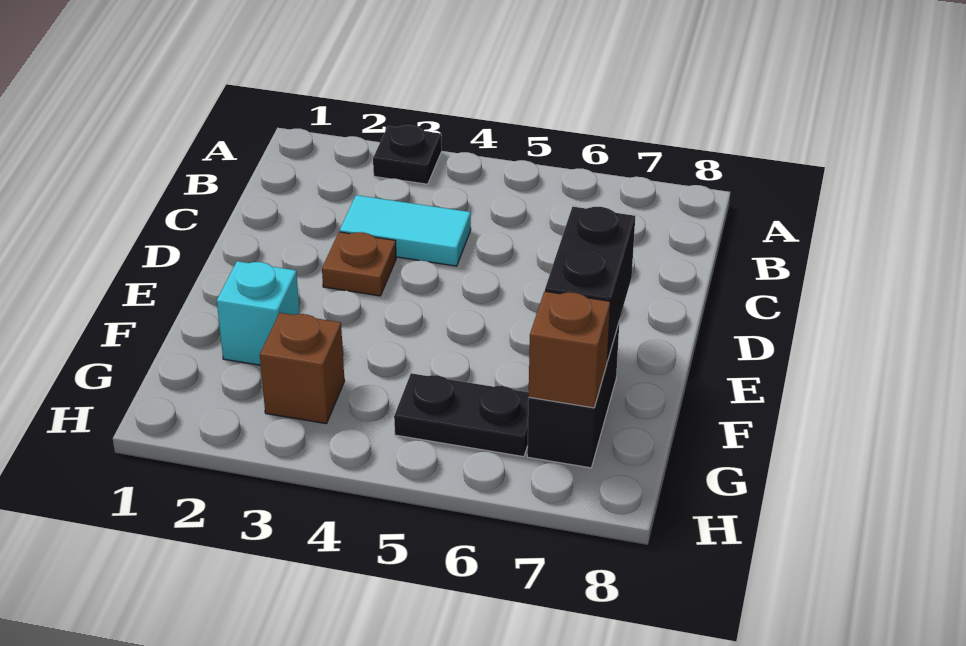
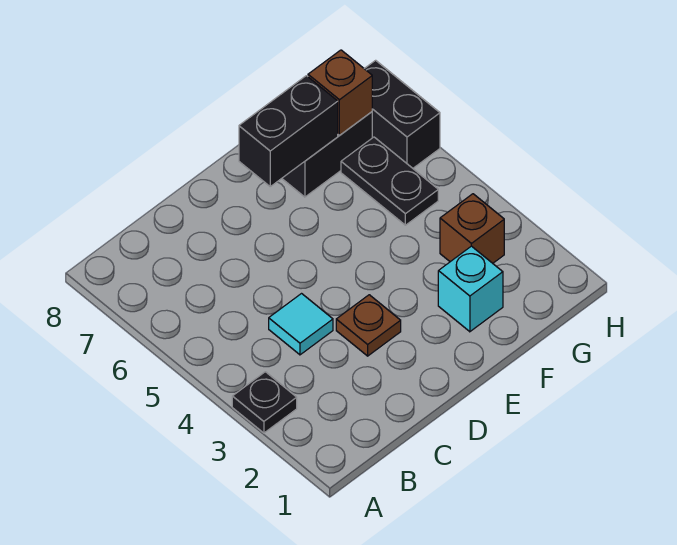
cyan 1x2 tile [340,195,471,266] -> cyan 1x1 tile [269,294,333,355]
none -> black 1x2 brick [364,60,440,168]

